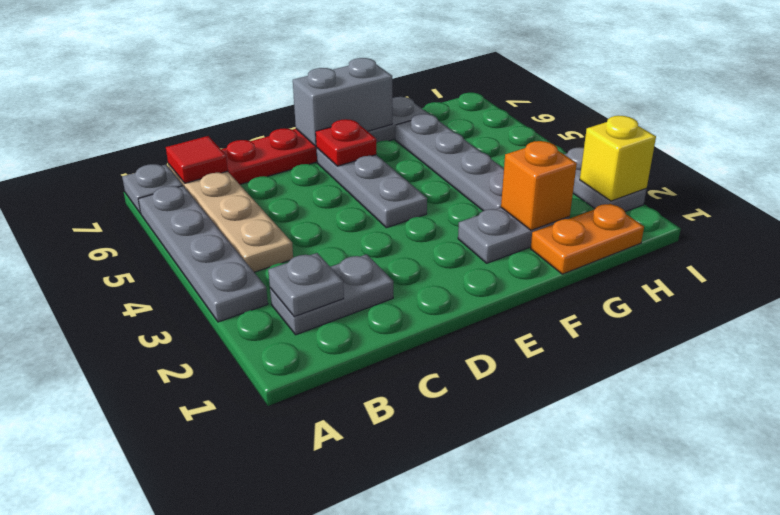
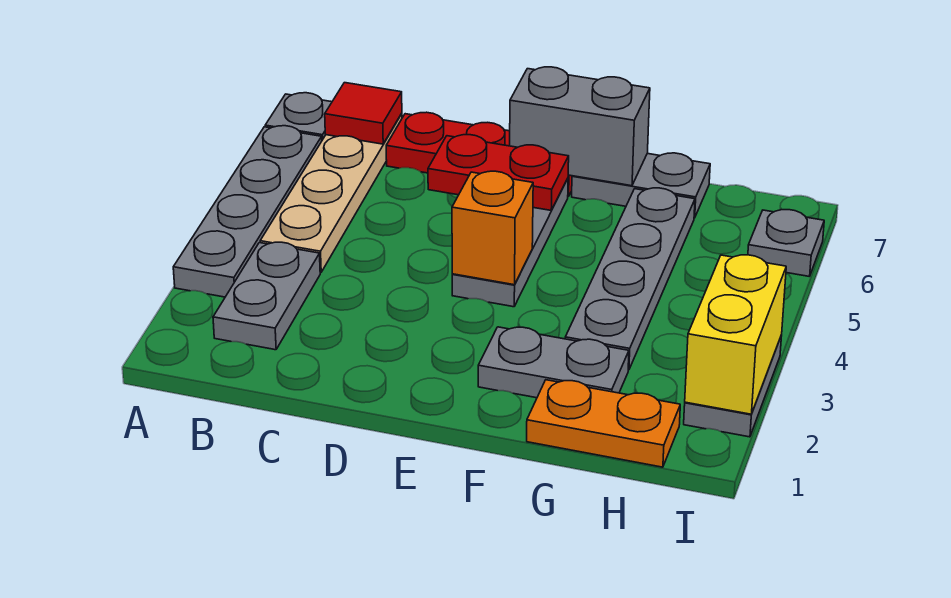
grey 1x2 plate [270,254,393,335] -> grey 1x2 plate turned to [213,242,320,350]
grey 1x1 plate [268,253,344,317] -> grey 1x1 plate moved to [748,210,824,276]
red 1x1 plate [316,119,377,166] -> red 1x2 plate [428,135,569,210]
orange 1x1 brick [501,141,577,230] -> orange 1x1 brick moved to [452,171,533,285]
yellow 1x1 brick [580,116,656,201] -> yellow 1x2 brick [685,255,786,414]

